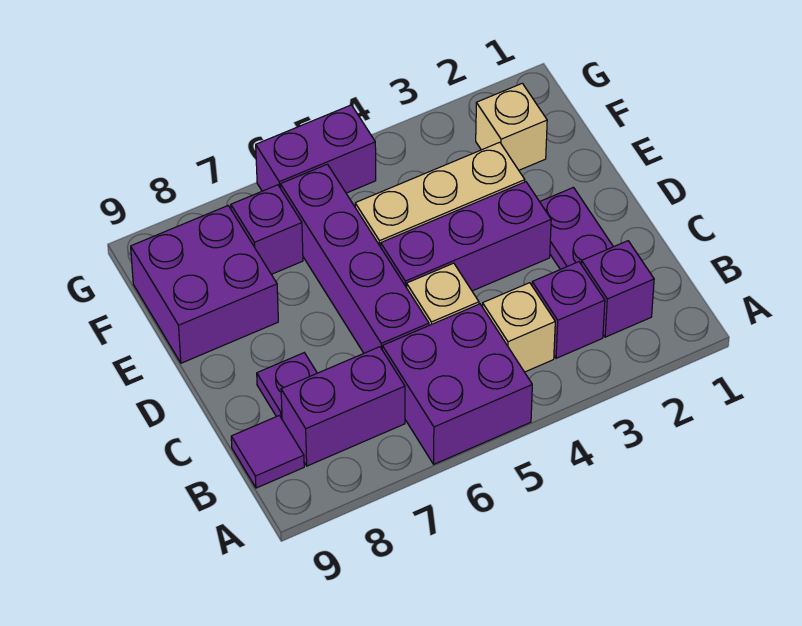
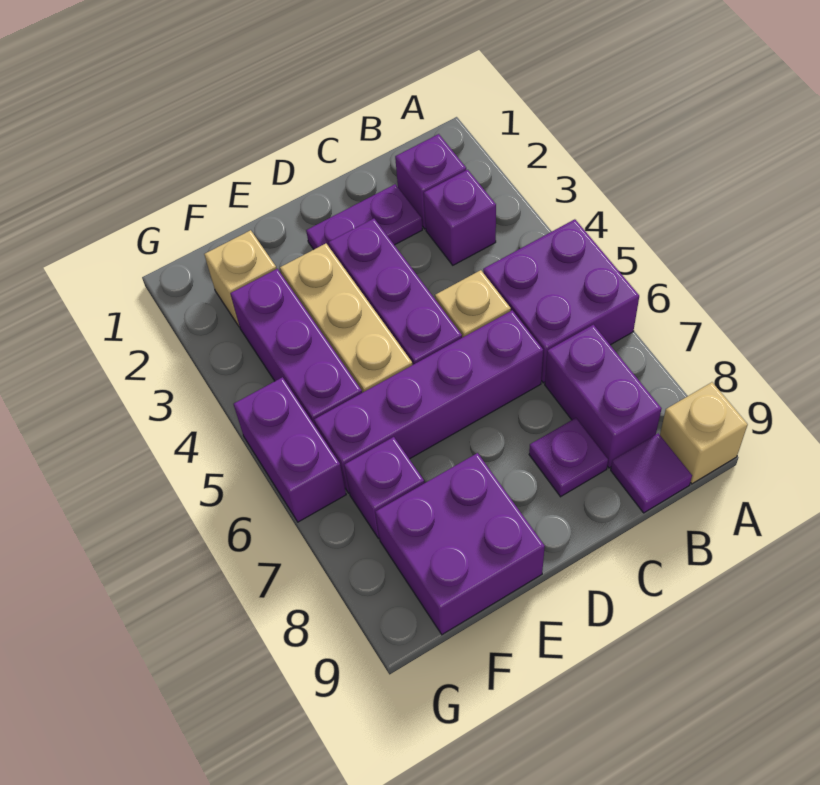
tan 1x1 brick [483,283,555,372] -> tan 1x1 brick moved to [660,382,748,484]
none -> purple 1x3 brick [230,269,362,427]

